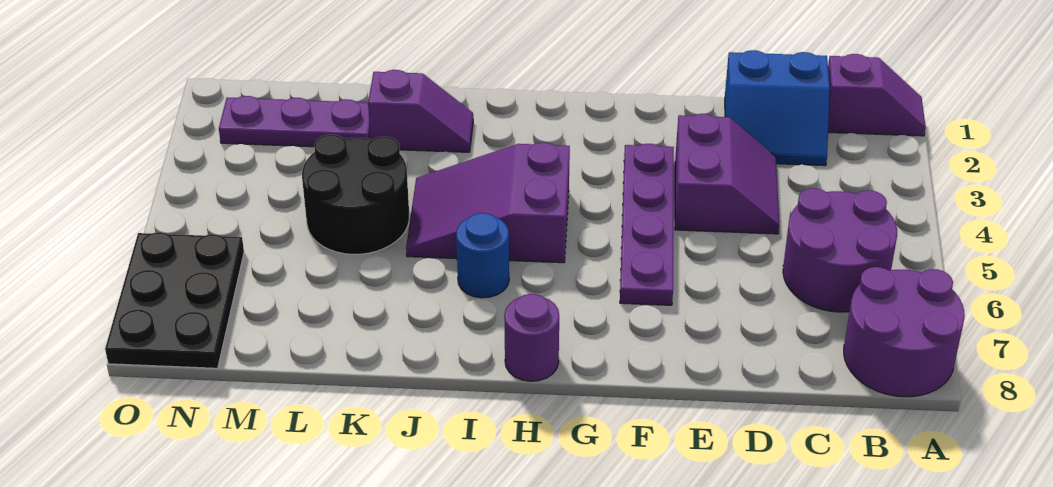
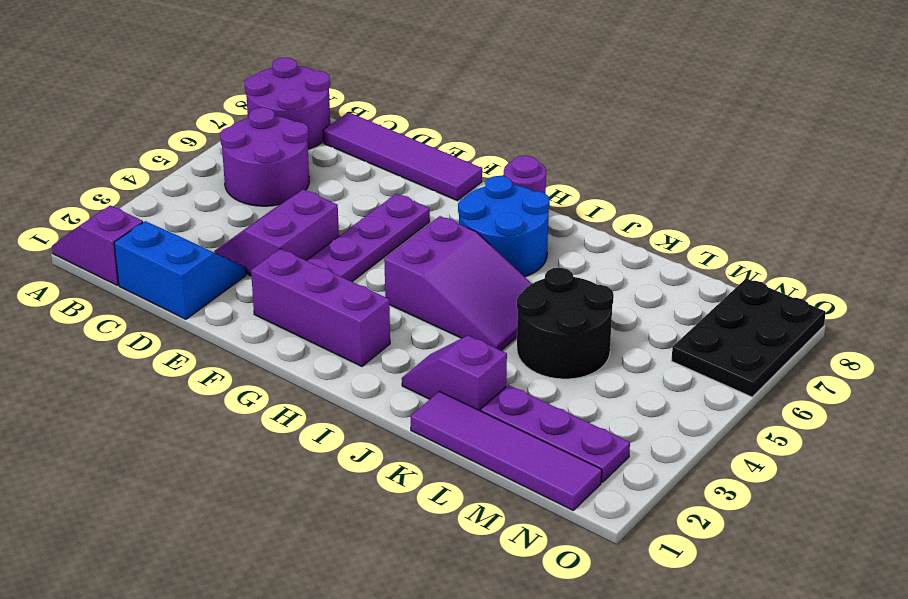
none -> purple 1x4 tile [323,112,482,201]
none -> purple 1x3 brick [251,249,390,367]
blue 1x1 round brick [456,213,509,298] -> blue 2x2 round brick [458,176,550,277]
none -> purple 1x4 tile [411,391,602,510]

